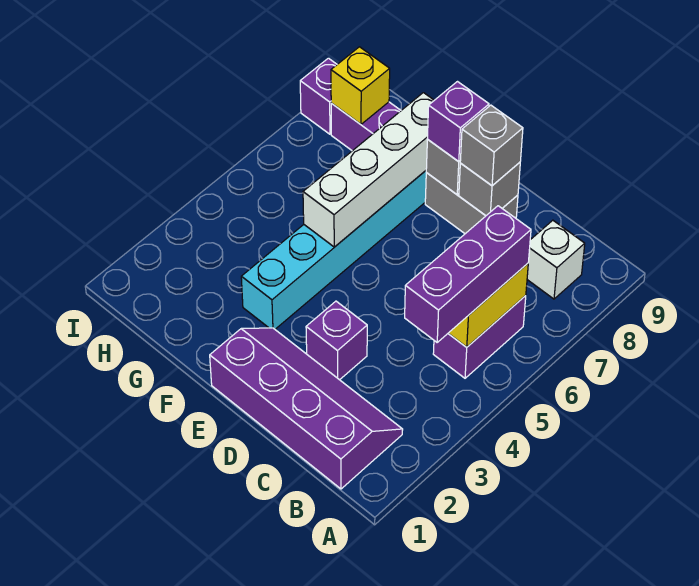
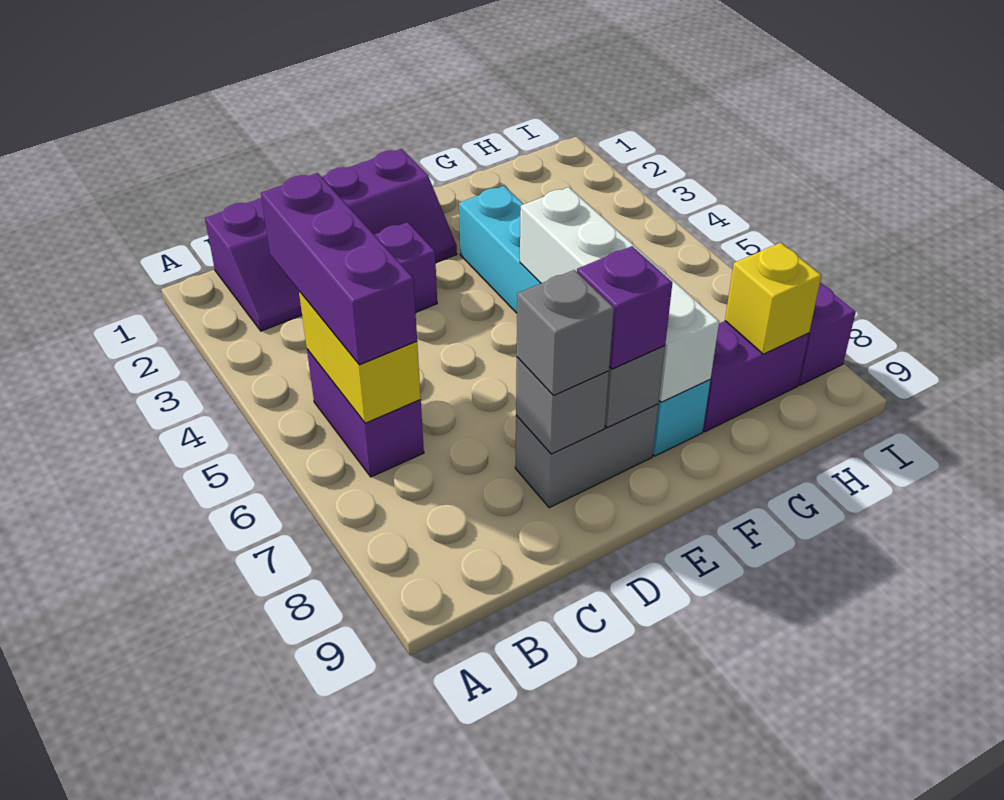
white 1x1 brick [527,220,585,299] -> none

